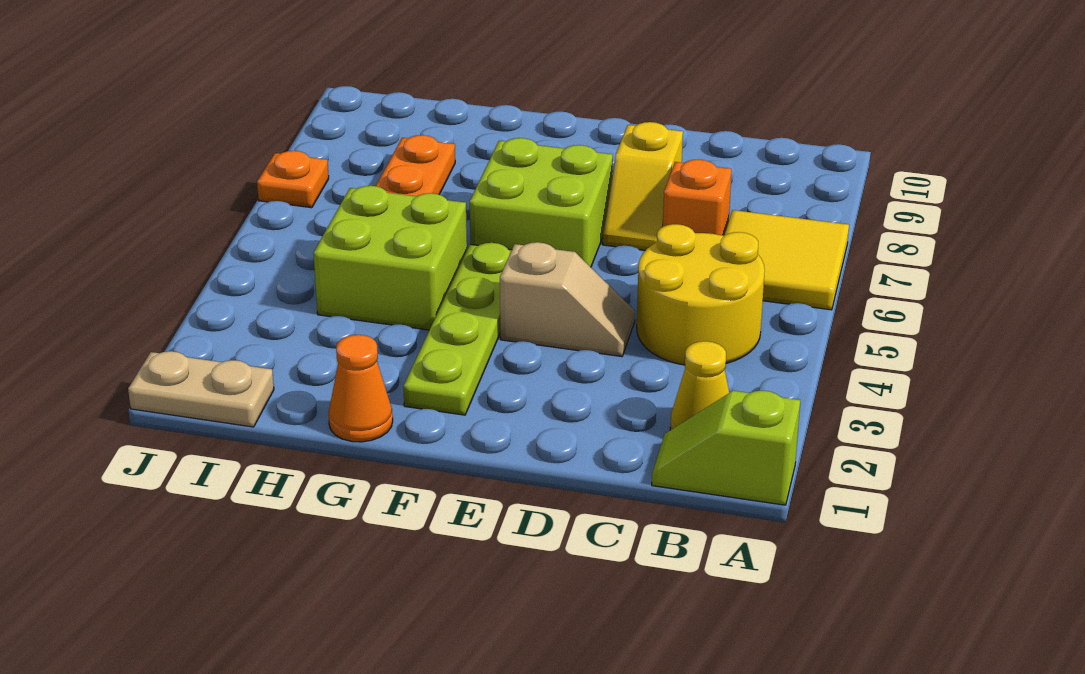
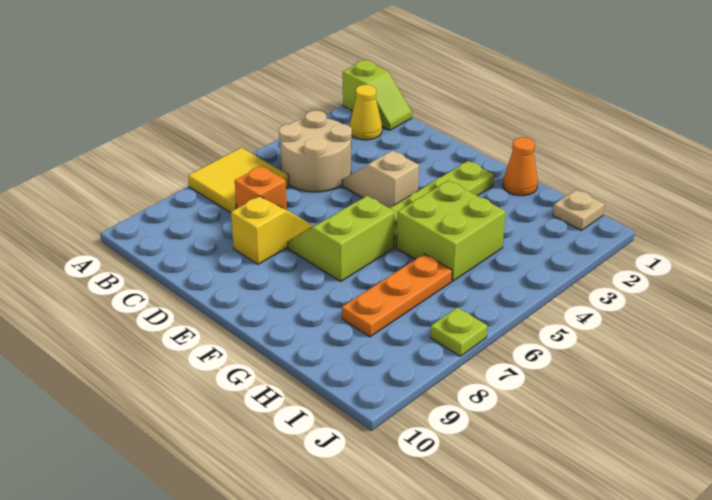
yellow 2x2 round brick [637,224,765,365] -> tan 2x2 round brick [279,111,352,192]
lime 2x2 brick [470,138,613,267] -> lime 2x2 slope [288,196,395,281]
tan 1x2 plate [128,351,274,427] -> tan 1x1 plate [553,190,605,230]
orange 1x1 plate [257,151,329,208] -> lime 1x1 plate [430,307,487,356]

